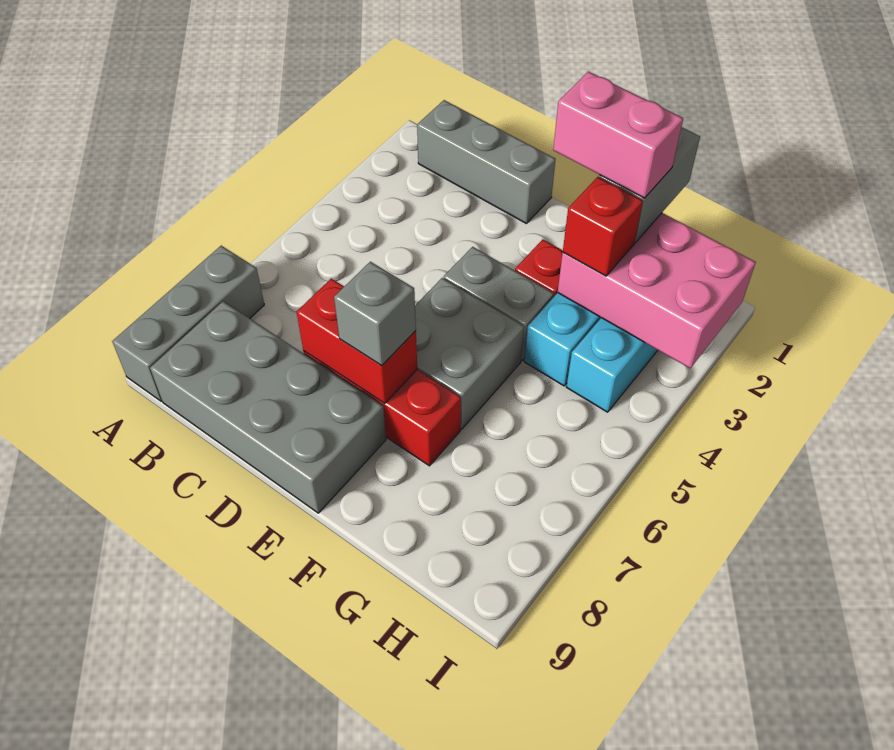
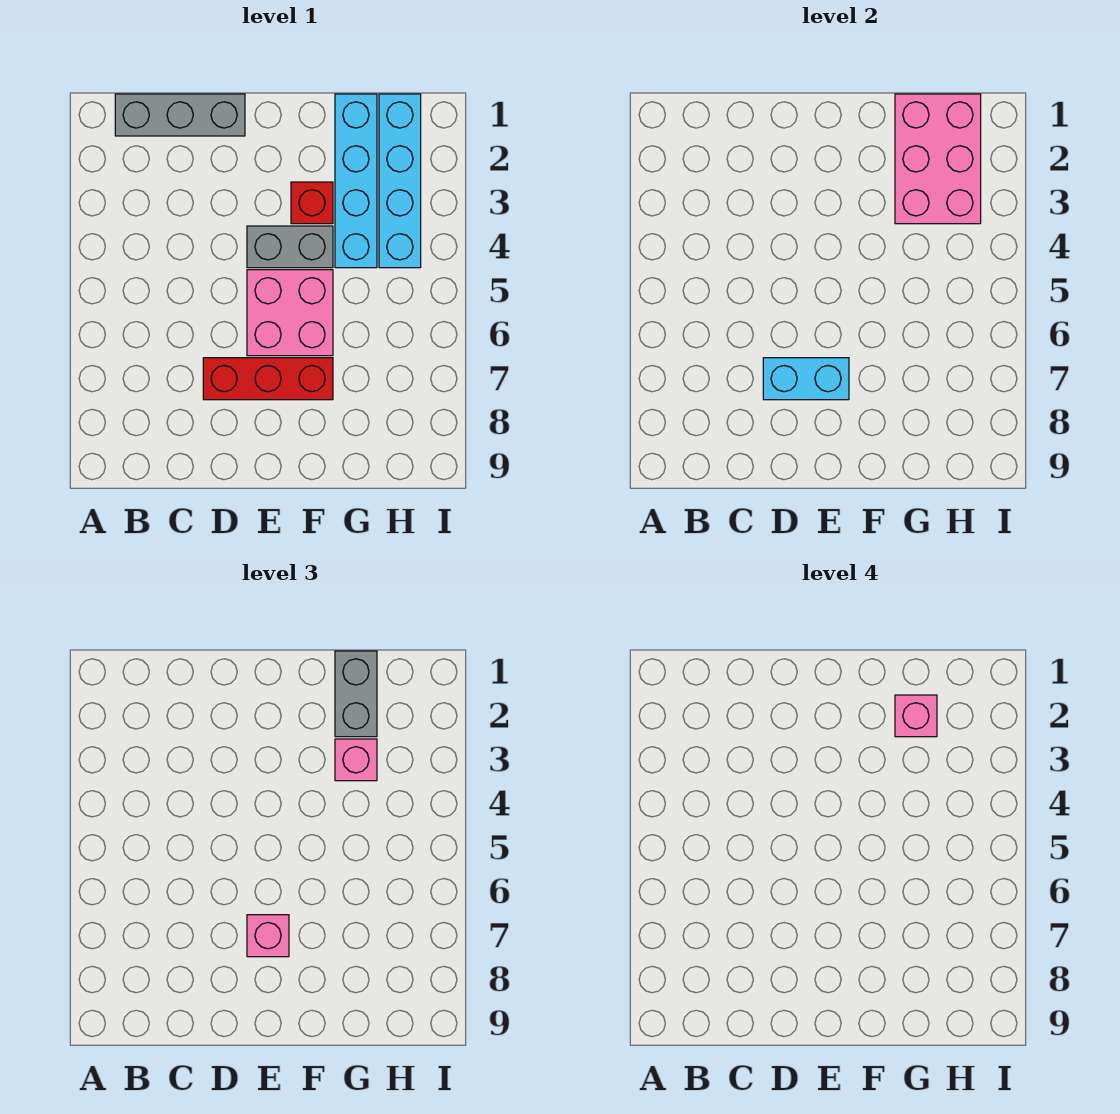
grey 1x3 brick [112,246,264,401] -> none
grey 2x4 brick [150,301,386,513] -> none
red 1x2 brick [297,279,417,403] -> cyan 1x2 brick [763,358,849,400]
grey 2x2 brick [415,278,524,429] -> pink 2x2 brick [247,270,333,356]
grey 1x1 brick [334,262,416,366] -> pink 1x1 brick [247,915,289,957]
pink 1x2 brick [553,72,683,198] -> pink 1x1 brick [895,695,937,737]
pink 2x3 brick [558,213,756,368] -> pink 2x3 brick turned to [895,94,981,224]
red 1x1 brick [563,177,643,276] -> pink 1x1 brick [335,739,377,781]

